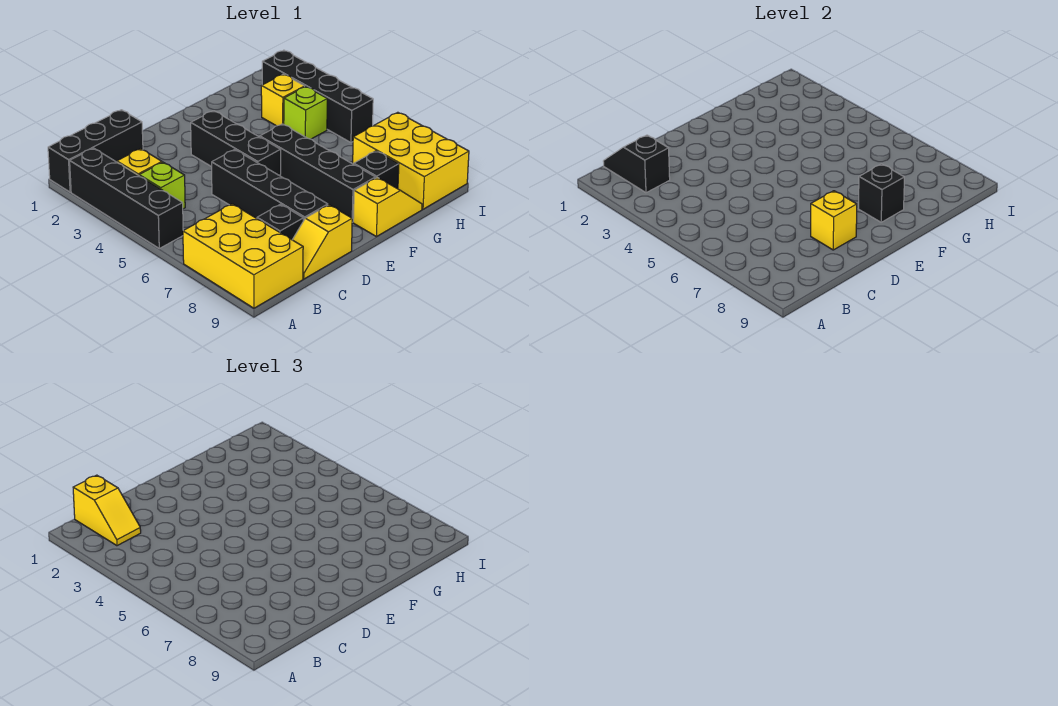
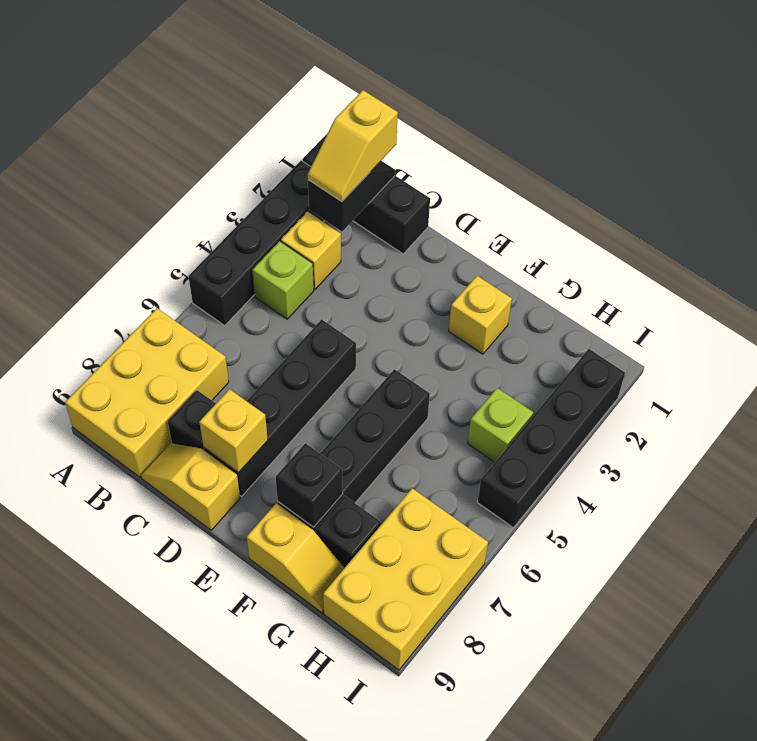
black 1x3 brick [191,111,281,176] -> none
yellow 1x1 brick [261,74,305,126] -> yellow 1x1 brick moved to [449,276,512,354]

